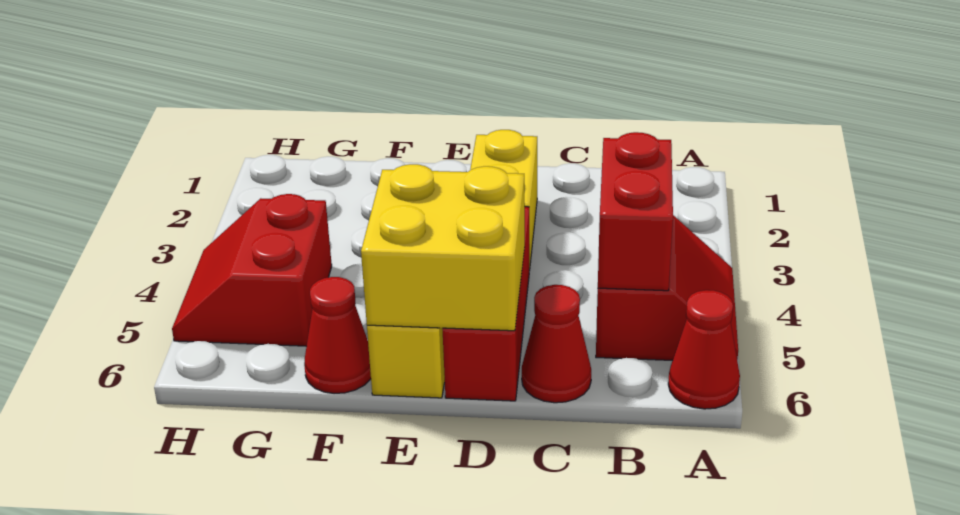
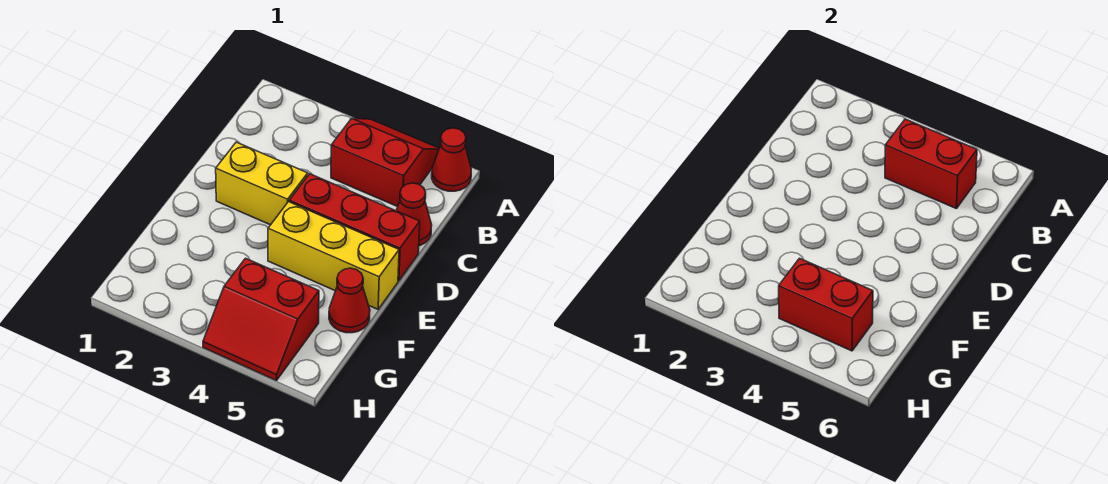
yellow 2x2 brick [361,164,525,331] -> none
none -> red 1x2 brick [779,258,873,351]

